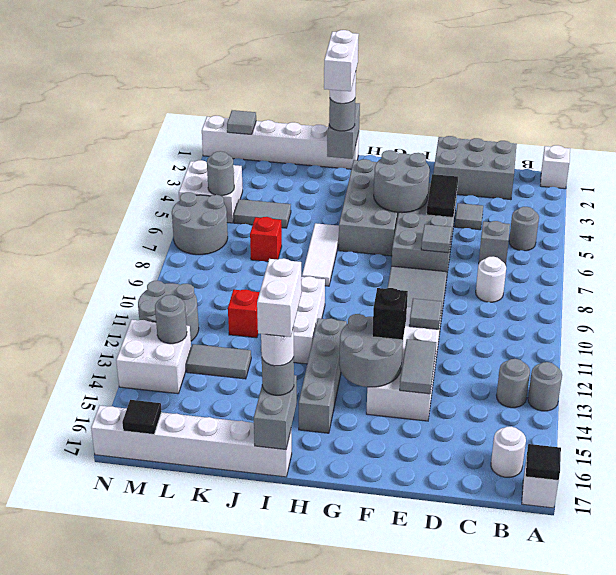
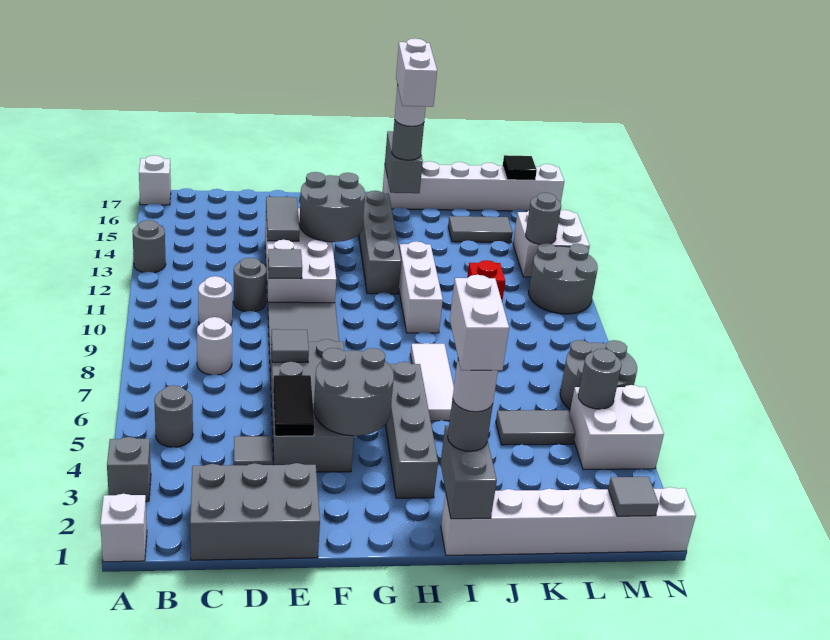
black 1x1 tile [526,444,561,480] -> none
grey 1x1 round brick [496,359,530,408] -> grey 1x1 round brick moved to [233,258,267,312]
white 1x1 round brick [491,427,526,477] -> white 1x1 round brick moved to [198,276,232,326]
grey 1x1 brick [479,221,510,265] -> grey 1x1 brick moved to [107,437,151,502]
black 1x1 brick [372,288,408,340] -> none
grey 2x4 brick [339,159,399,256] -> grey 1x4 brick [385,362,438,498]
red 1x1 brick [250,217,282,262] -> none
grey 1x2 tile [186,344,251,379] -> grey 1x2 tile moved to [448,216,513,243]

